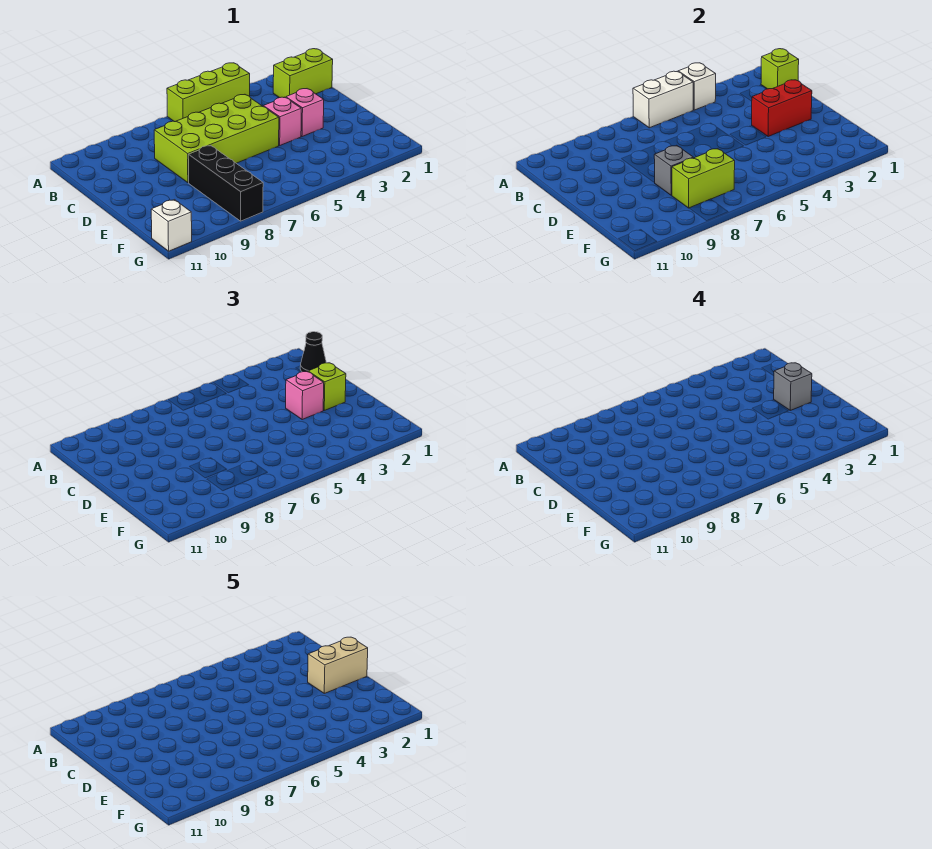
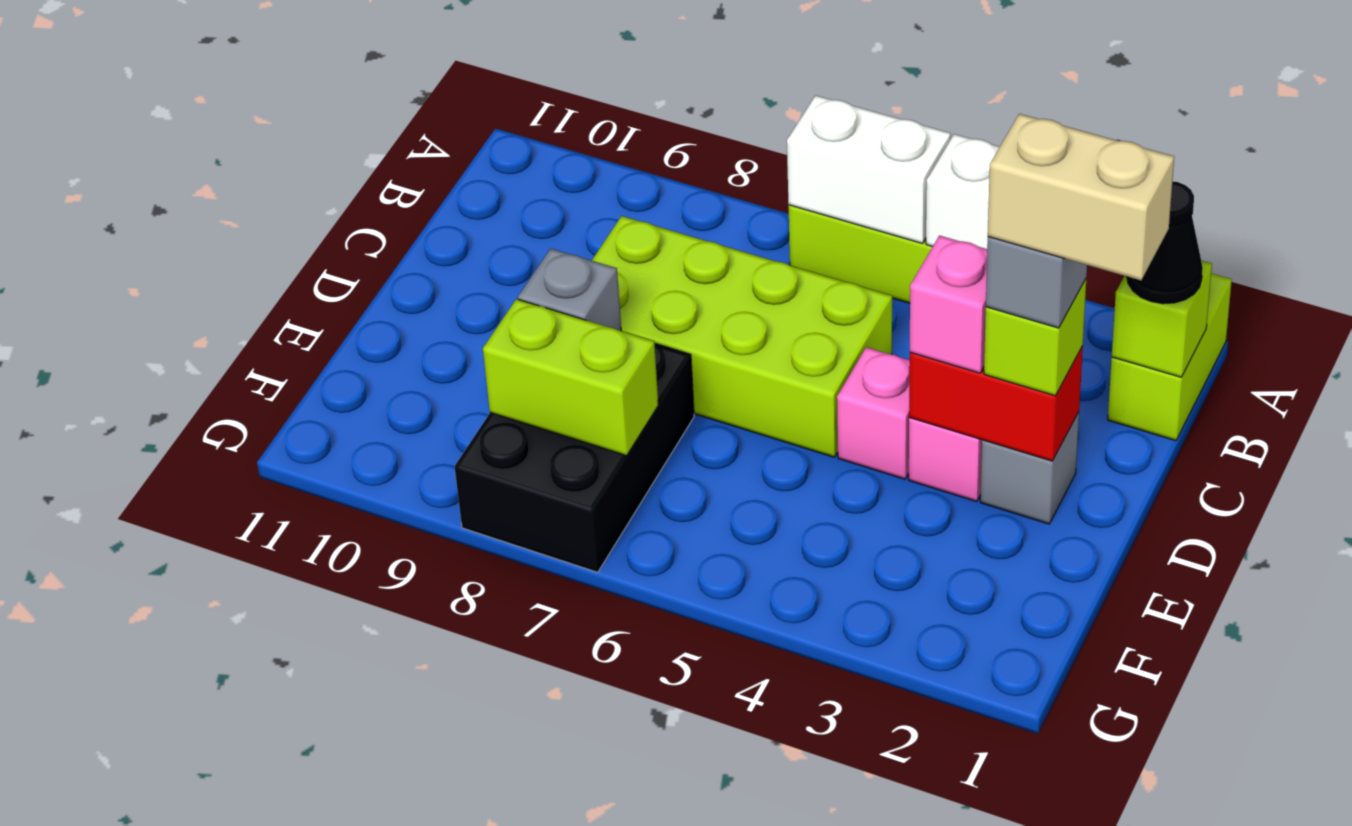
lime 1x2 brick [273,49,333,98] -> lime 1x2 brick turned to [1108,273,1232,441]
none -> grey 1x1 brick [980,412,1079,524]
black 1x3 brick [188,145,263,221] -> black 2x3 brick [454,344,694,572]
white 1x1 brick [151,200,192,251] -> none

